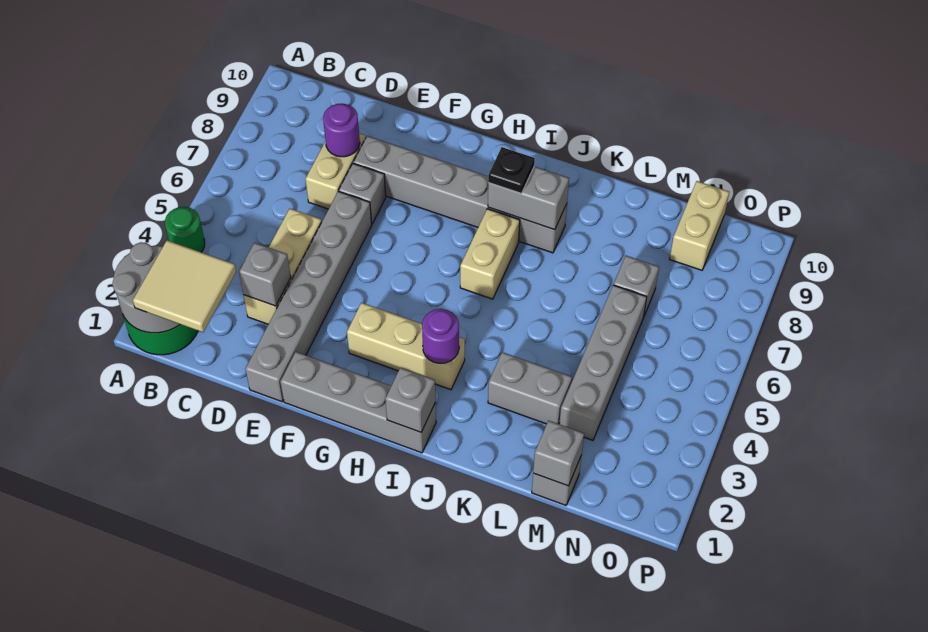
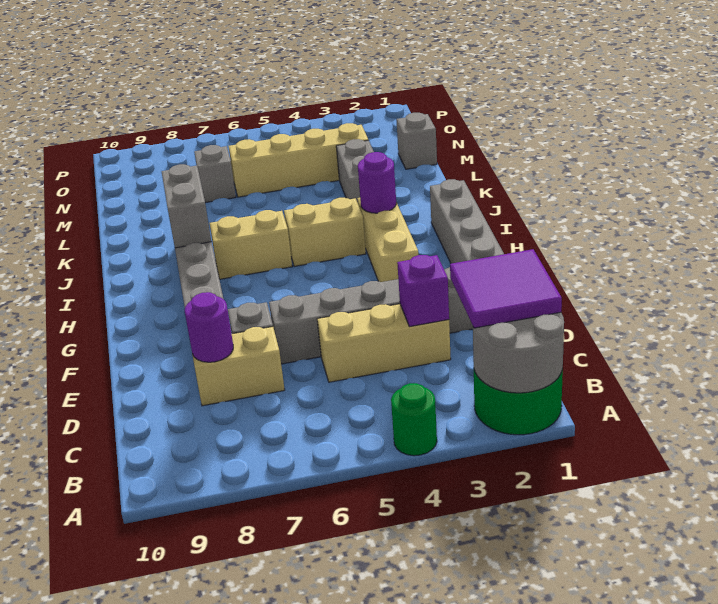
tan 2x2 tile [133,240,236,332] -> purple 2x2 tile [450,249,562,328]
grey 1x1 brick [239,243,291,306] -> purple 1x1 brick [397,255,449,327]
grey 1x1 brick [385,368,436,432] -> none
black 1x1 plate [488,147,535,193] -> none
grey 1x1 brick [533,421,584,486] -> none
grey 1x4 brick [559,285,647,440] -> tan 1x4 brick [229,123,368,197]
tan 1x2 brick [670,181,729,270] -> tan 1x2 brick moved to [284,198,366,266]

